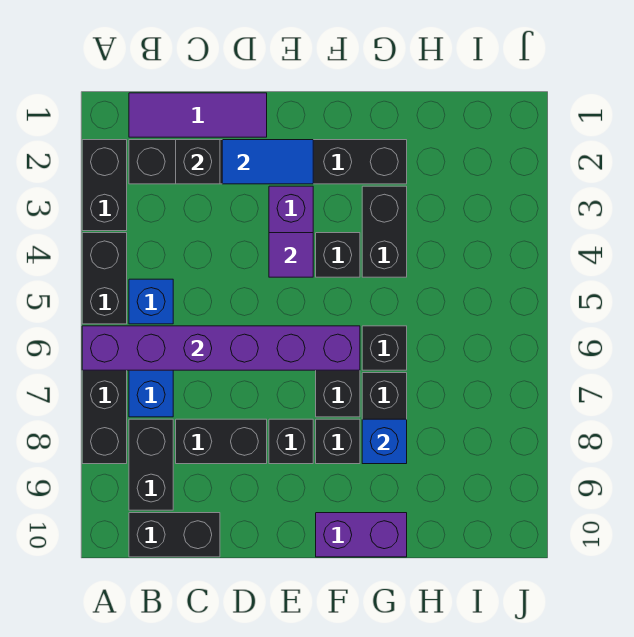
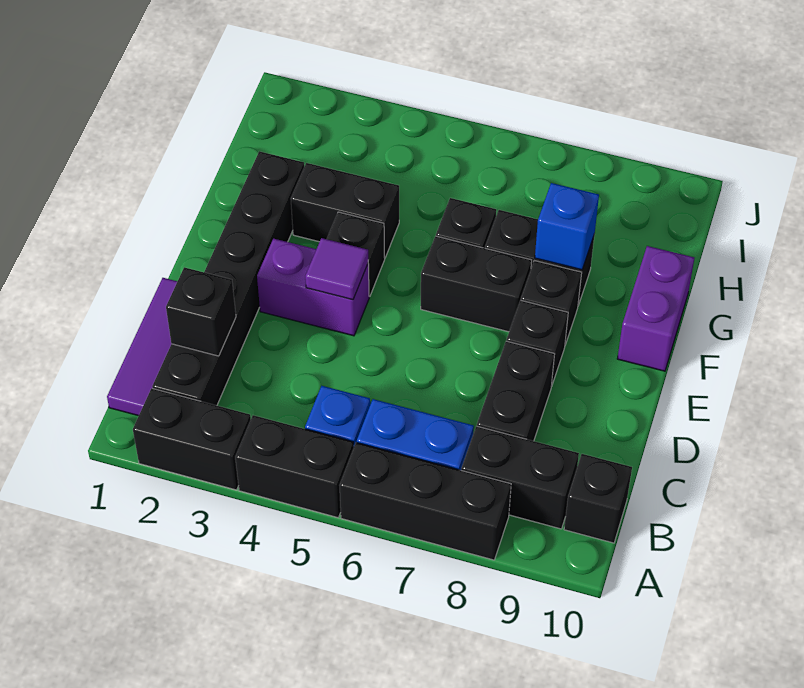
purple 1x6 brick [82,326,360,370] -> none
black 1x2 brick [129,513,220,557] -> black 1x1 brick [564,454,632,543]
blue 1x2 tile [222,140,313,184] -> none

